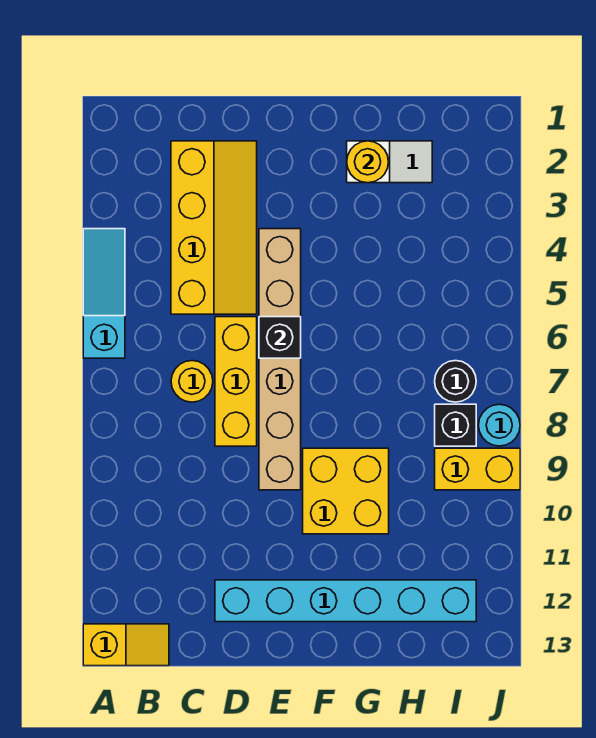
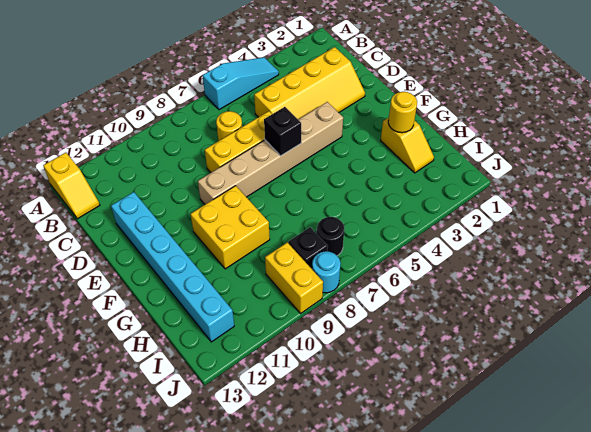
white 1x2 slope [347,141,432,183] -> yellow 1x2 slope [381,117,434,173]

